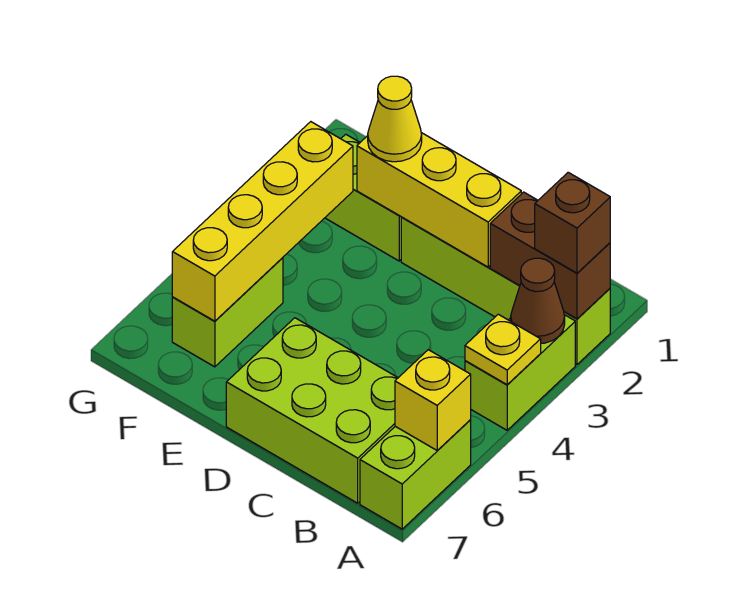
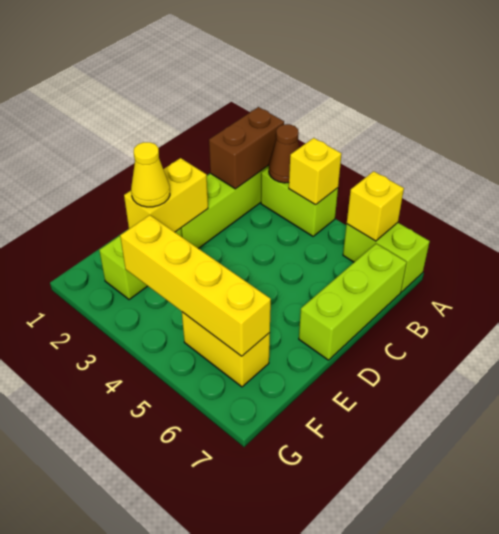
brown 1x1 brick [535,172,610,273] -> none
yellow 1x1 plate [465,314,541,385] -> yellow 1x1 brick [289,138,341,205]
lime 2x3 brick [226,318,398,503] -> lime 1x3 brick [299,244,407,360]
yellow 1x3 brick [357,133,521,267] -> yellow 1x2 brick [124,158,208,232]
lime 1x2 brick [172,258,283,367] -> yellow 1x2 brick [182,312,270,387]

